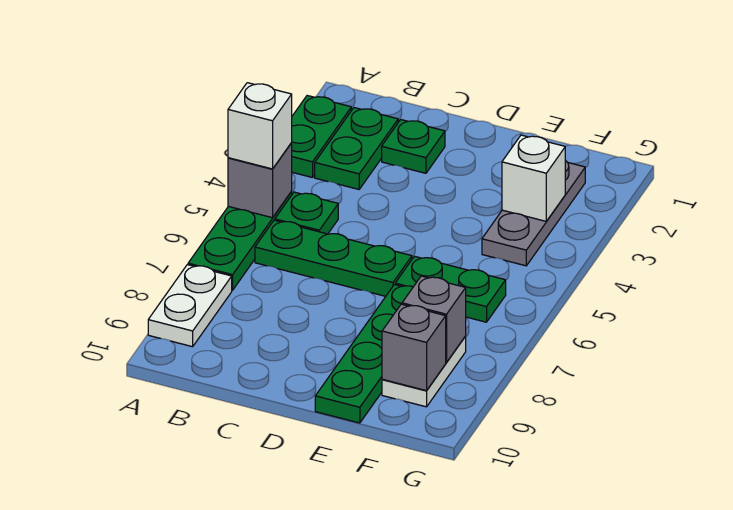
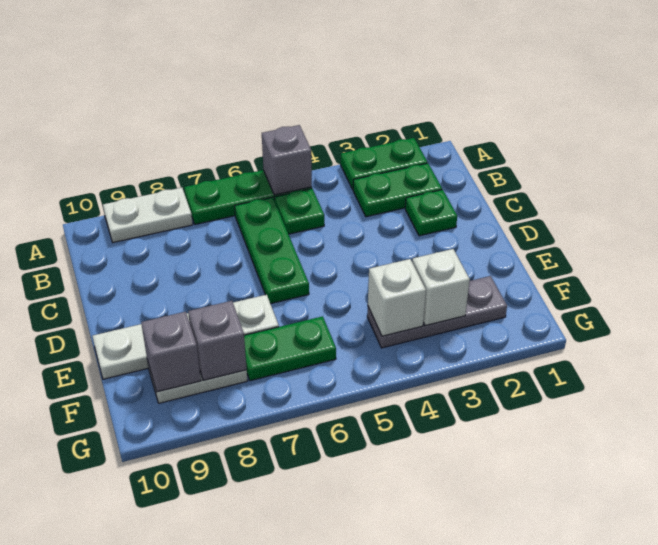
white 1x1 brick [228,83,292,169] -> white 1x1 brick moved to [368,259,426,336]
green 1x2 plate [395,256,506,322] -> green 1x2 plate turned to [244,316,336,381]
green 1x4 plate [315,285,413,423] -> white 1x4 plate [92,295,279,379]

